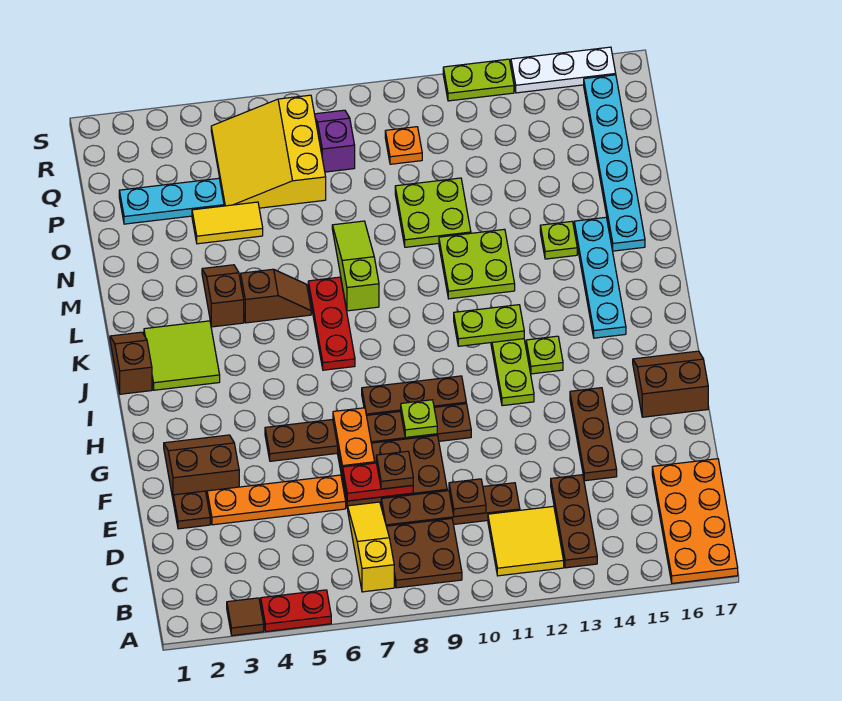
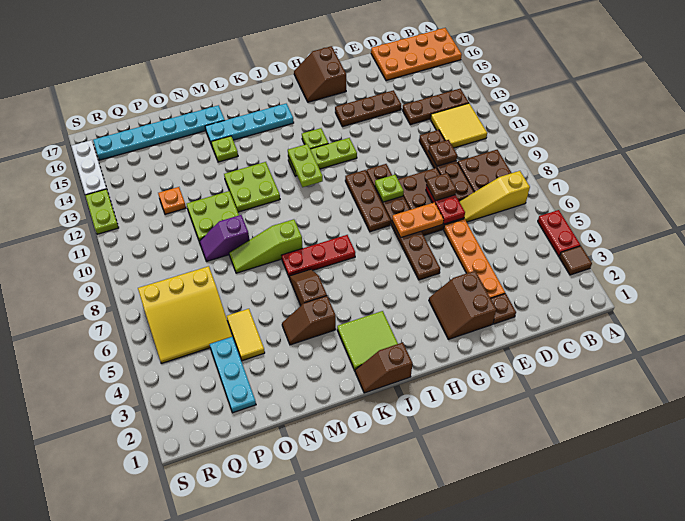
purple 1x2 slope [315,110,355,172] -> purple 1x2 slope moved to [199,215,249,261]
orange 1x1 plate [385,127,422,164] -> orange 1x1 plate moved to [158,187,186,214]

